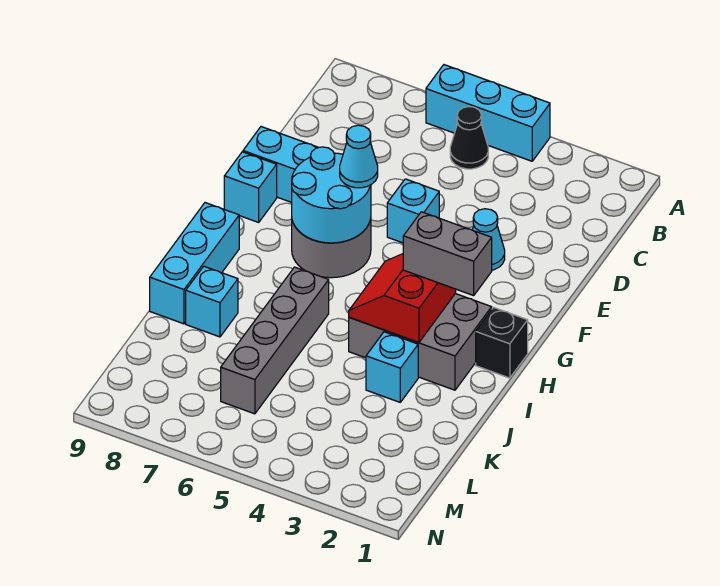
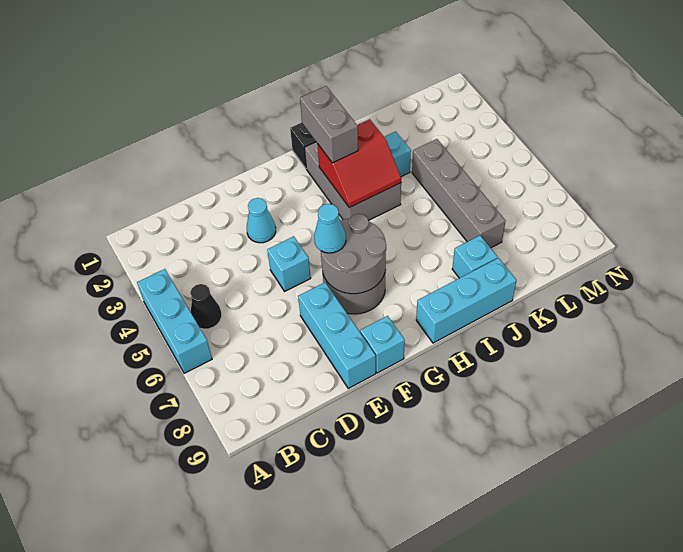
cyan 2x2 round brick [292,147,371,243] -> grey 2x2 round brick [321,214,386,294]
grey 1x4 brick [221,267,329,414] -> grey 1x4 brick turned to [412,139,506,248]

